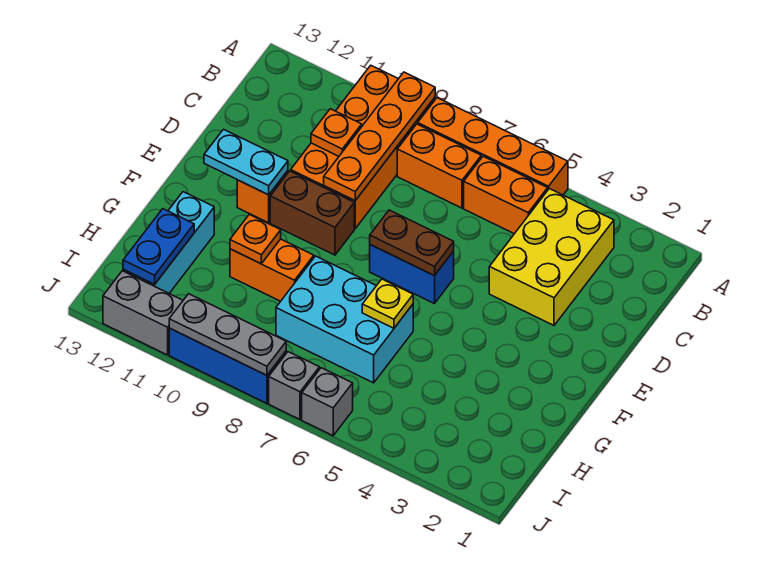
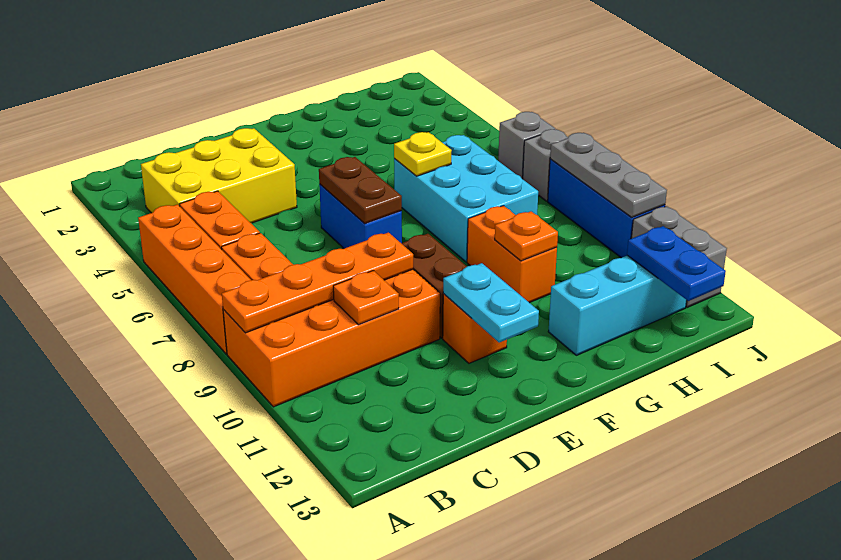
blue 1x2 plate [123,209,194,284] -> blue 1x2 plate turned to [627,226,726,301]

